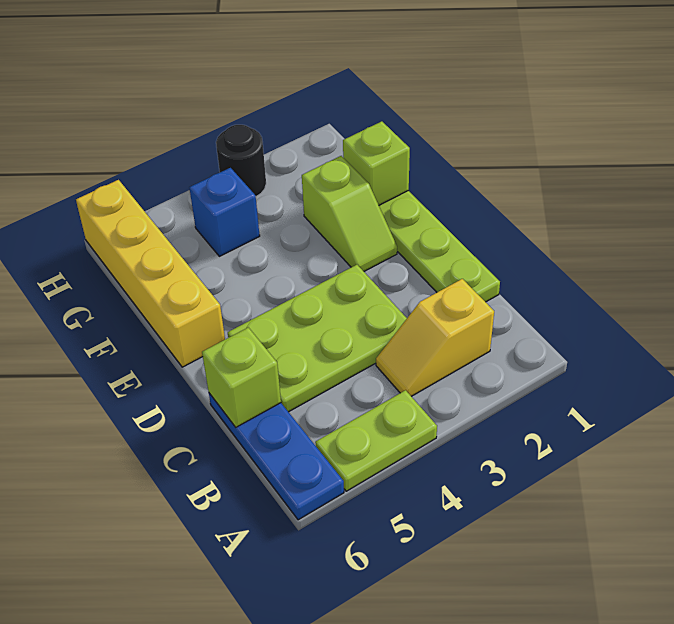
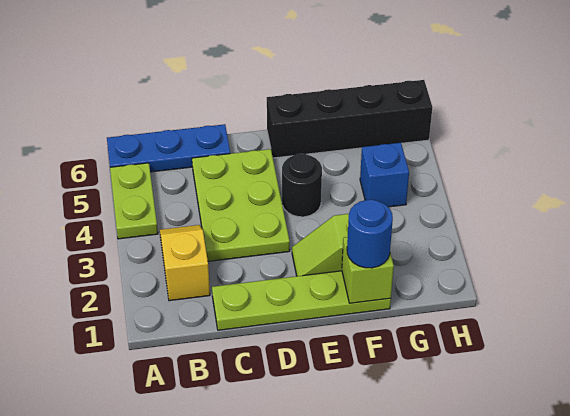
lime 1x1 brick [202,327,281,427] -> none
yellow 1x4 brick [76,180,225,367] -> black 1x4 brick [267,80,432,158]
none -> blue 1x1 round brick [347,200,393,268]
black 1x1 round brick [216,125,266,196] -> black 1x1 round brick moved to [282,154,322,217]

